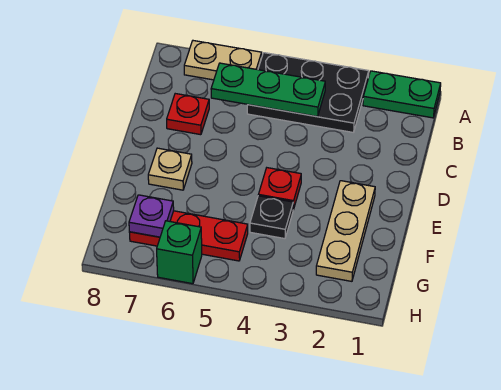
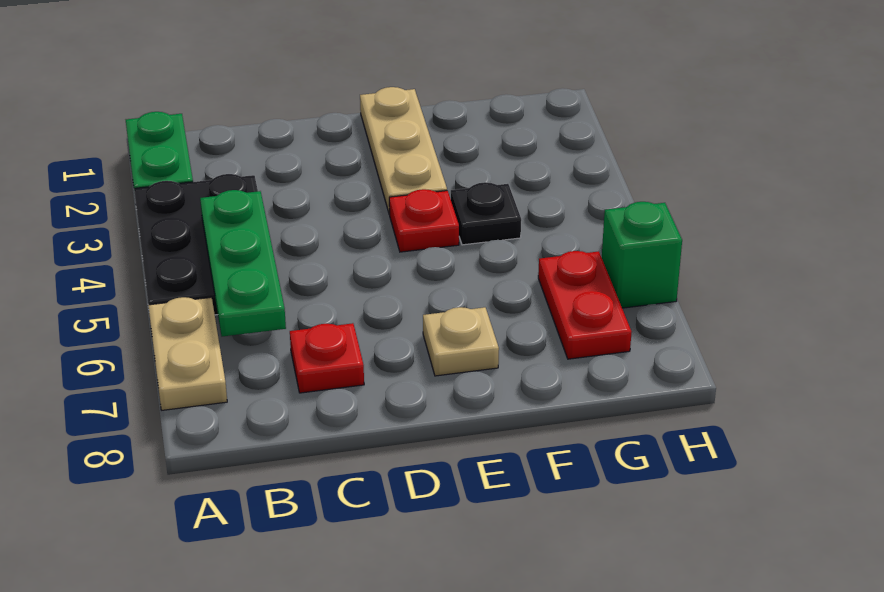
tan 1x3 plate [316,181,375,281] -> tan 1x3 plate turned to [360,87,447,214]
red 1x3 plate [129,211,248,261] -> red 1x2 plate [538,251,631,359]
purple 1x1 plate [129,195,174,237] -> none

